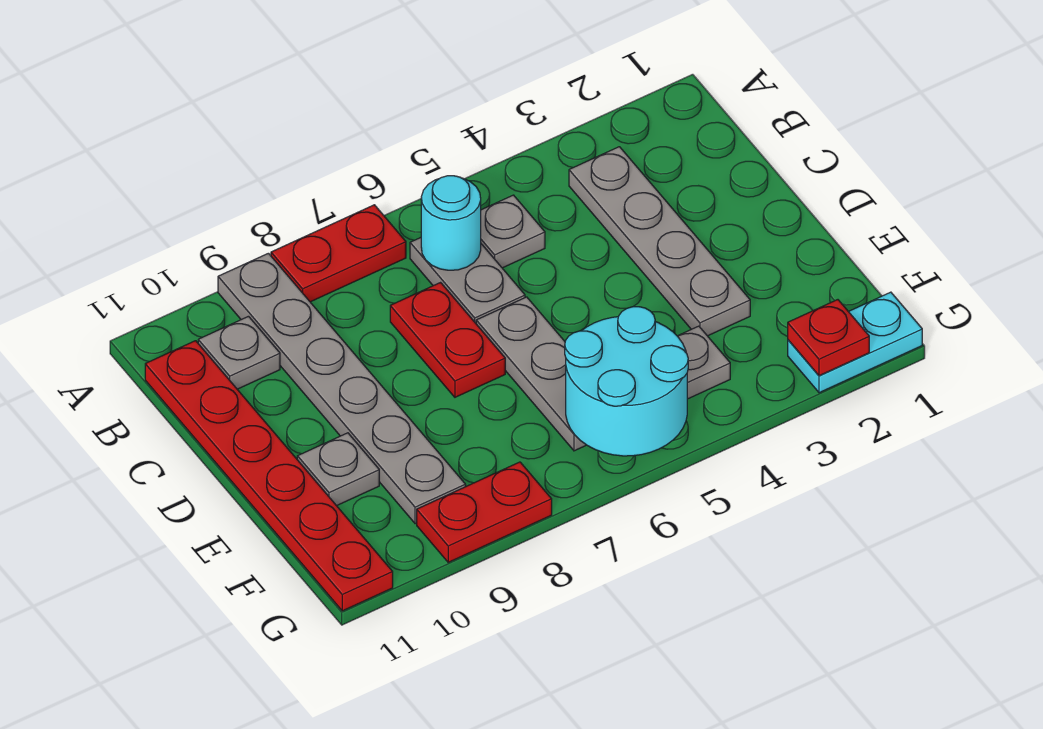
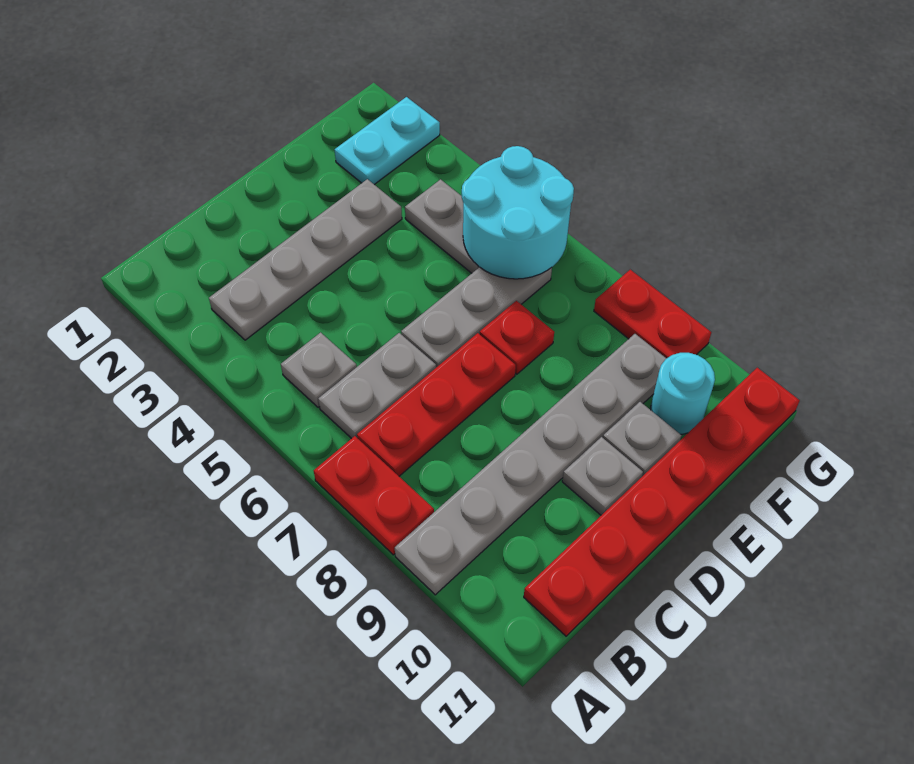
cyan 1x1 round brick [421,176,481,270] -> cyan 1x1 round brick moved to [651,353,715,434]
grey 1x1 plate [198,316,280,389] -> grey 1x1 plate moved to [562,437,643,515]
red 1x2 plate [390,283,505,397] -> red 1x3 plate [357,333,516,476]
cyan 1x2 plate [788,292,922,393] -> cyan 1x2 plate turned to [335,97,440,185]
red 1x1 plate [788,300,869,376] -> red 1x1 plate moved to [480,301,554,374]

